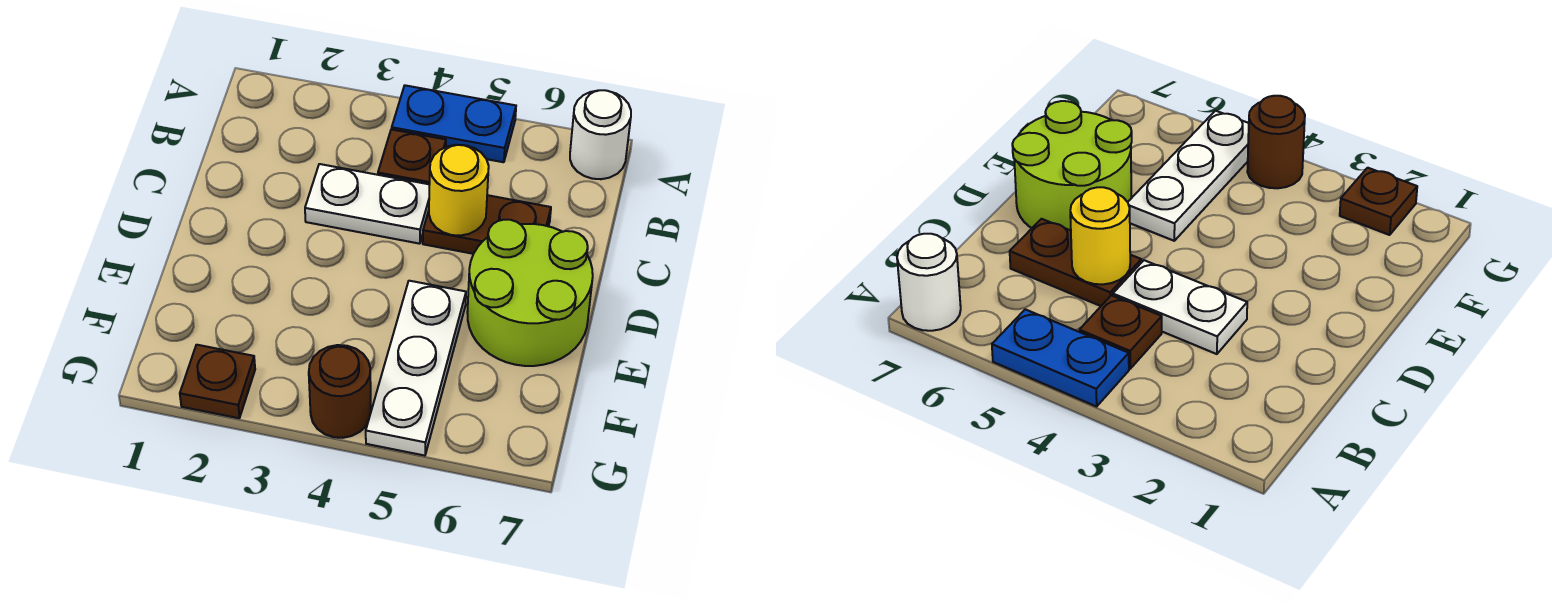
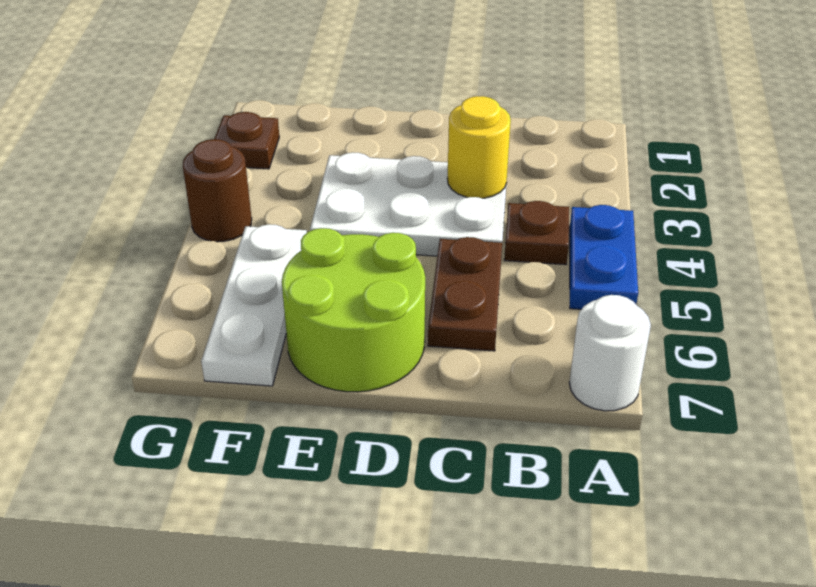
white 1x2 plate [305,164,430,244] -> white 2x3 plate [310,152,506,256]
yellow 1x1 round brick [429,145,489,236] -> yellow 1x1 round brick moved to [447,96,511,198]
white 1x3 plate [366,281,466,456] -> white 1x3 plate turned to [201,224,307,386]

